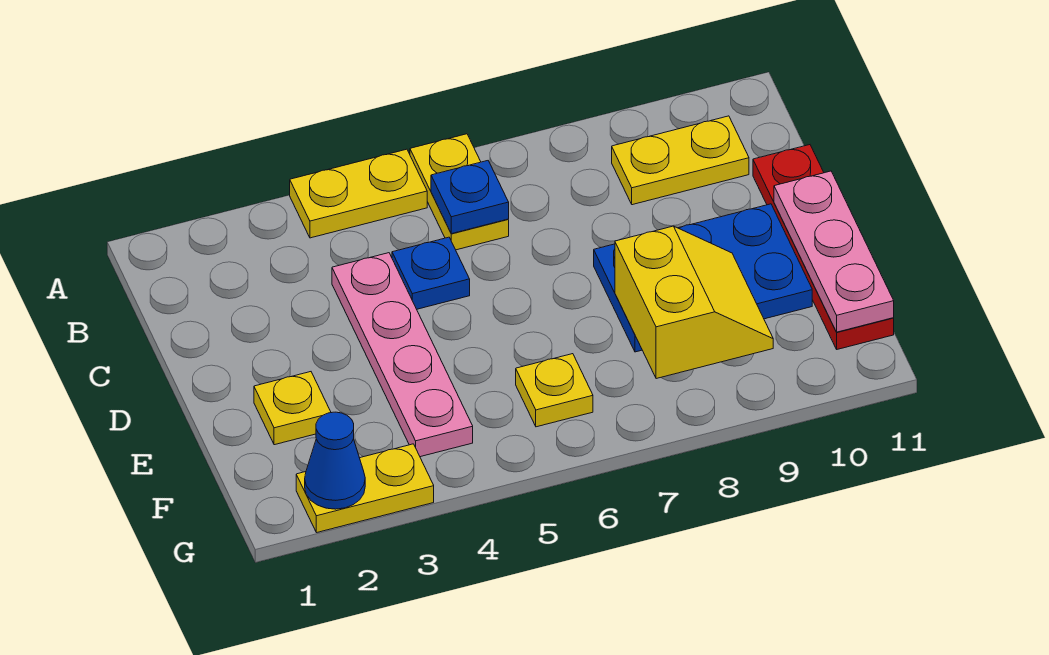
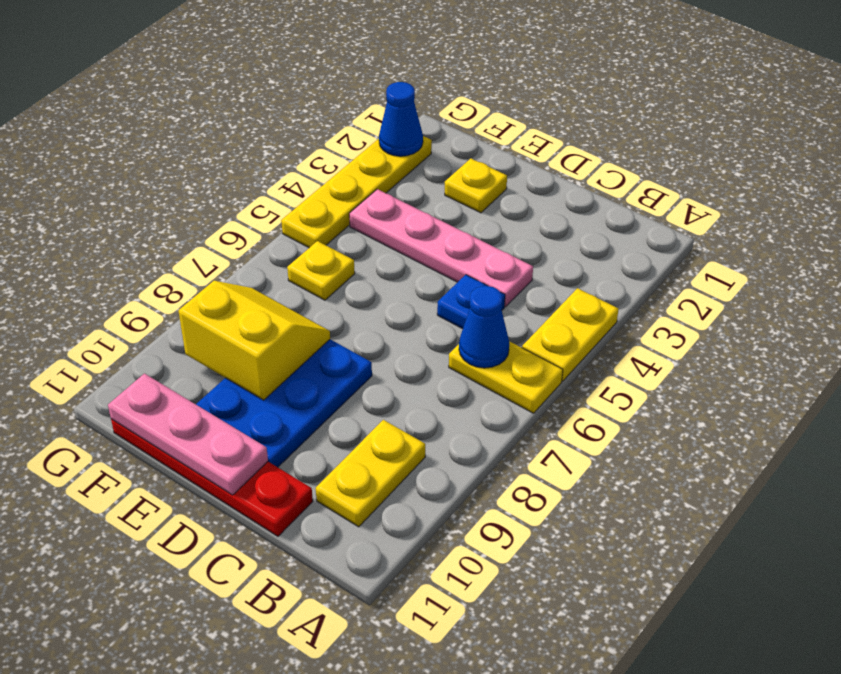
blue 1x1 plate [431,161,509,234] -> blue 1x1 cone [459,286,509,368]
yellow 2x2 slope [615,226,773,379] -> yellow 2x2 slope turned to [178,281,330,400]
yellow 1x2 plate [296,444,434,533] -> yellow 1x4 plate [281,136,432,248]

